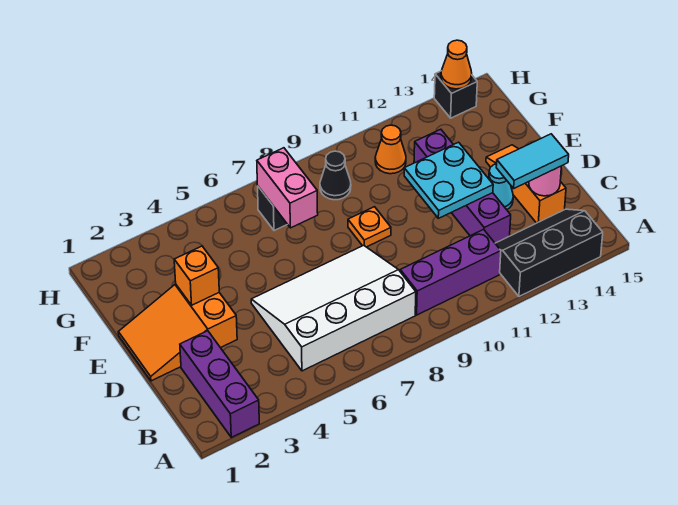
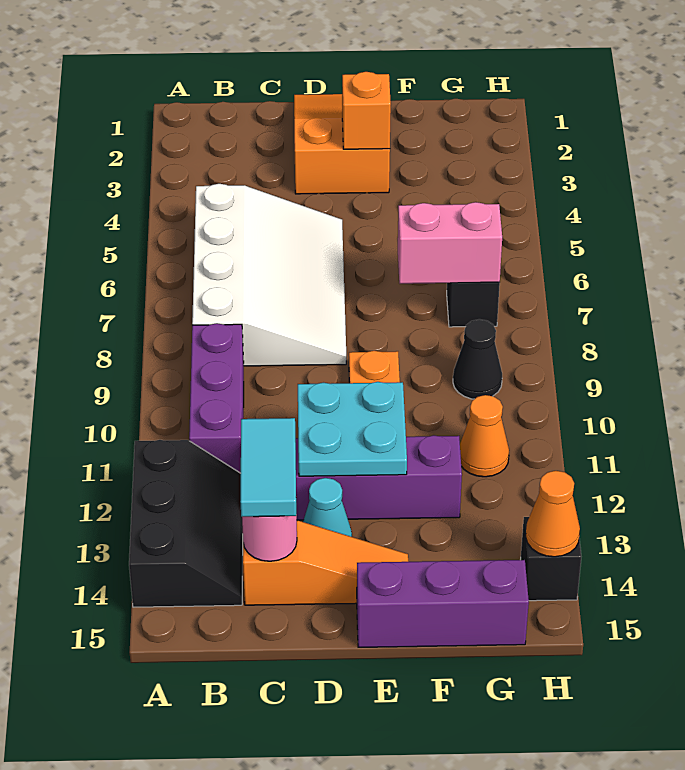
purple 1x3 brick [180,331,259,437] -> purple 1x3 brick moved to [357,560,529,647]

